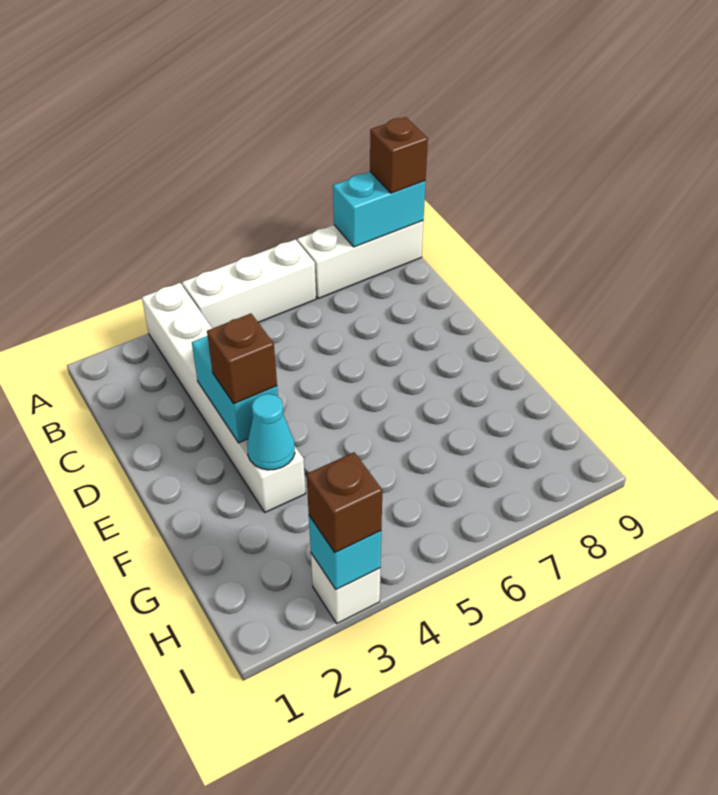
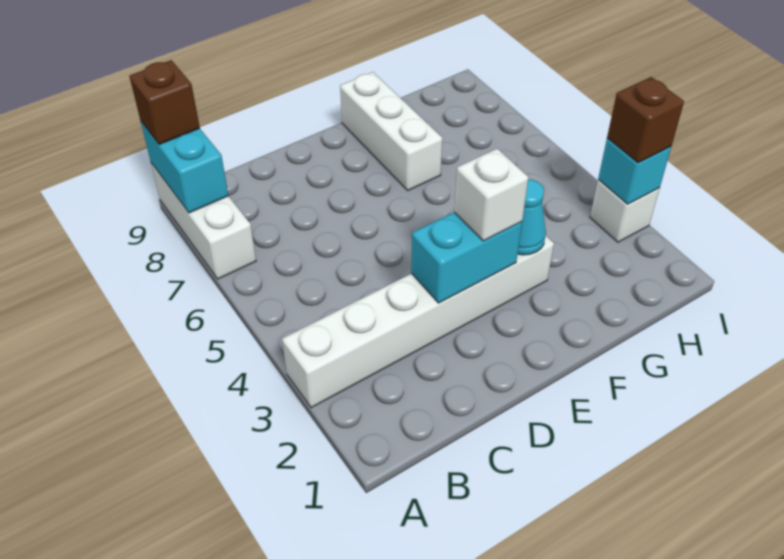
white 1x3 brick [182,239,316,329] -> white 1x3 brick moved to [340,72,442,190]
brown 1x1 brick [207,314,277,404] -> white 1x1 brick [454,149,528,241]

